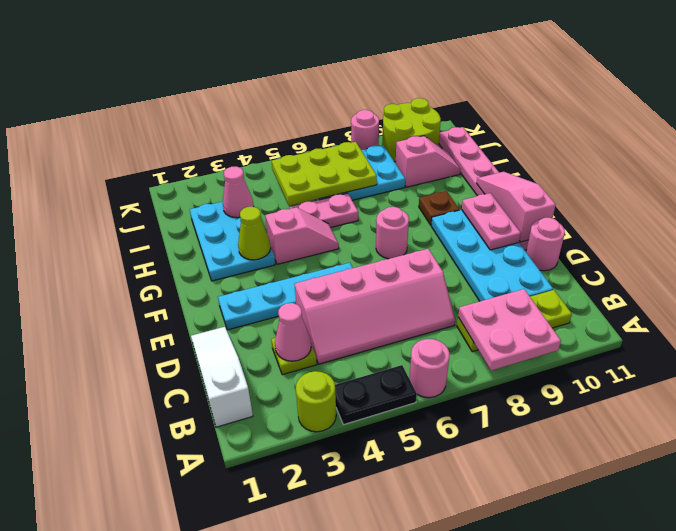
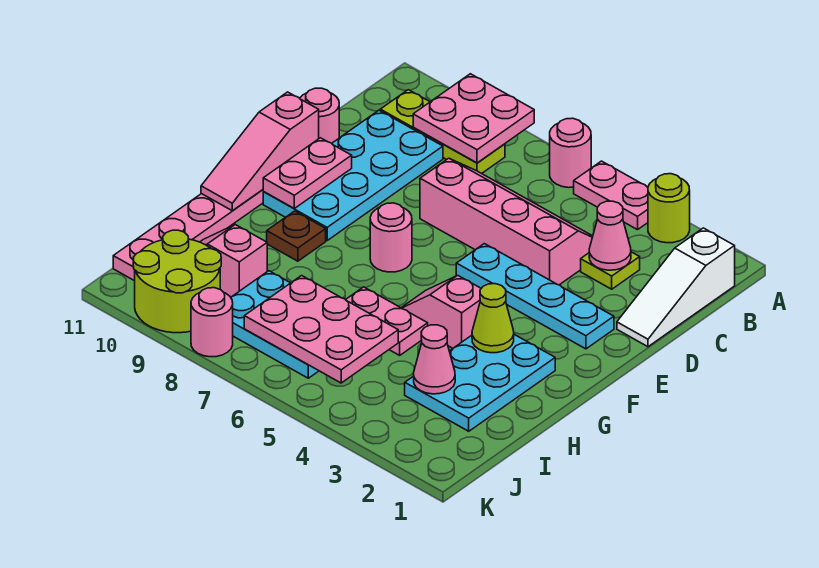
black 1x2 plate [335,365,417,425] -> pink 1x2 plate [574,161,648,230]
lime 2x3 plate [272,142,377,206] -> pink 2x3 plate [244,276,398,383]

